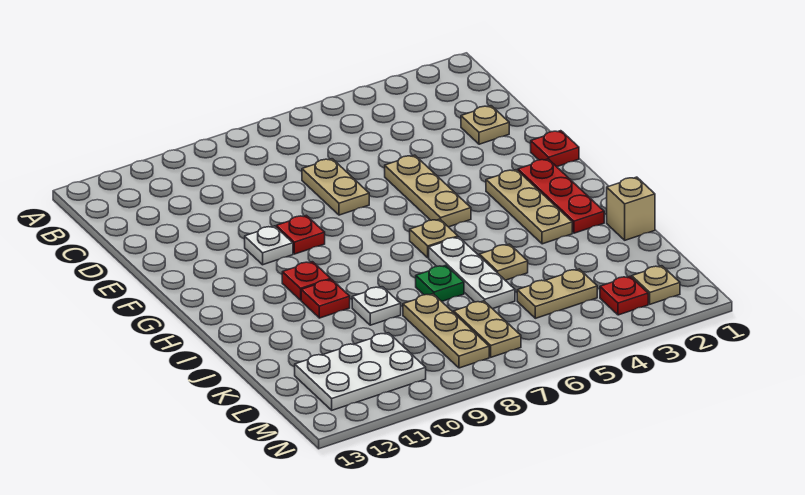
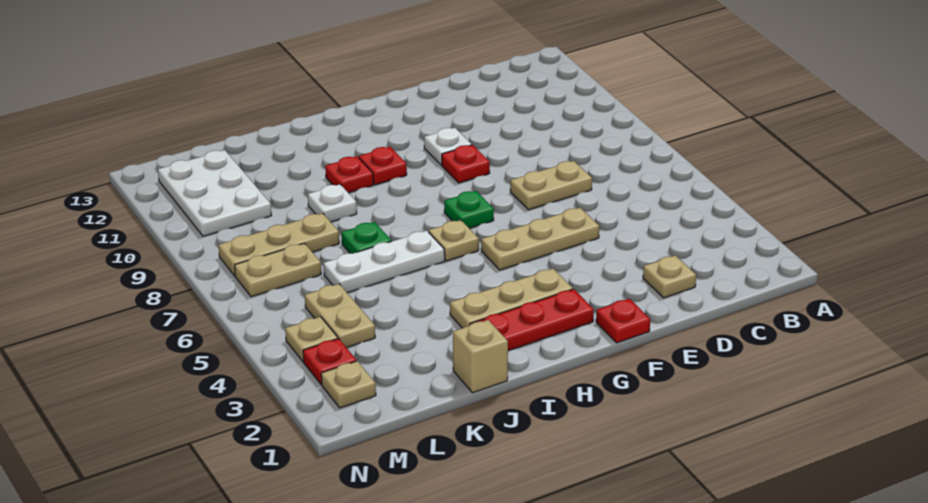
none -> green 1x1 plate [444,191,494,228]
tan 1x1 plate [479,244,528,280] -> tan 1x1 plate moved to [285,317,338,362]

